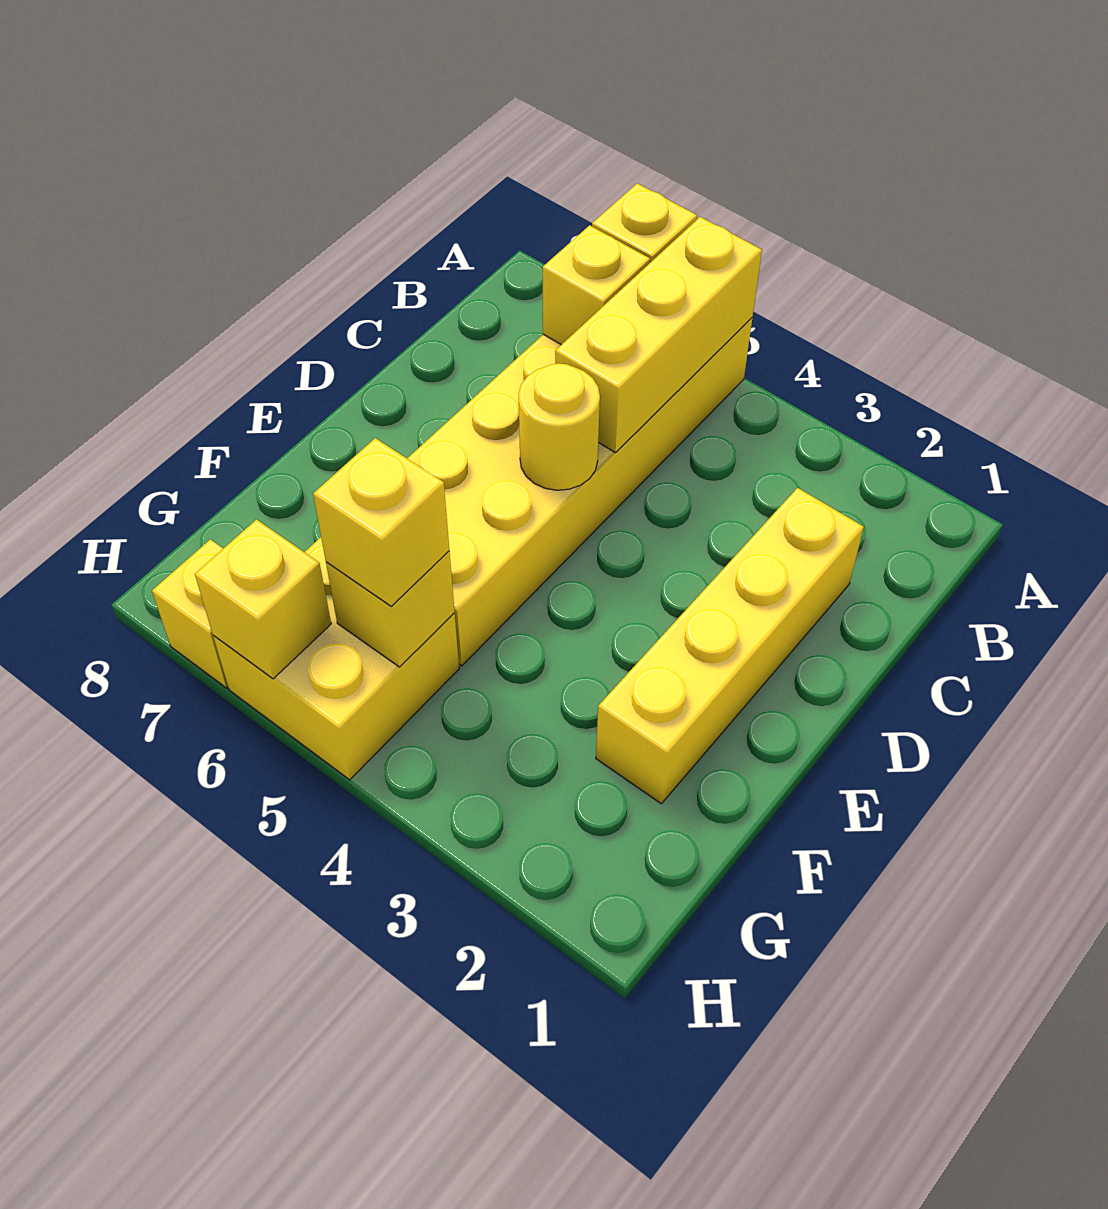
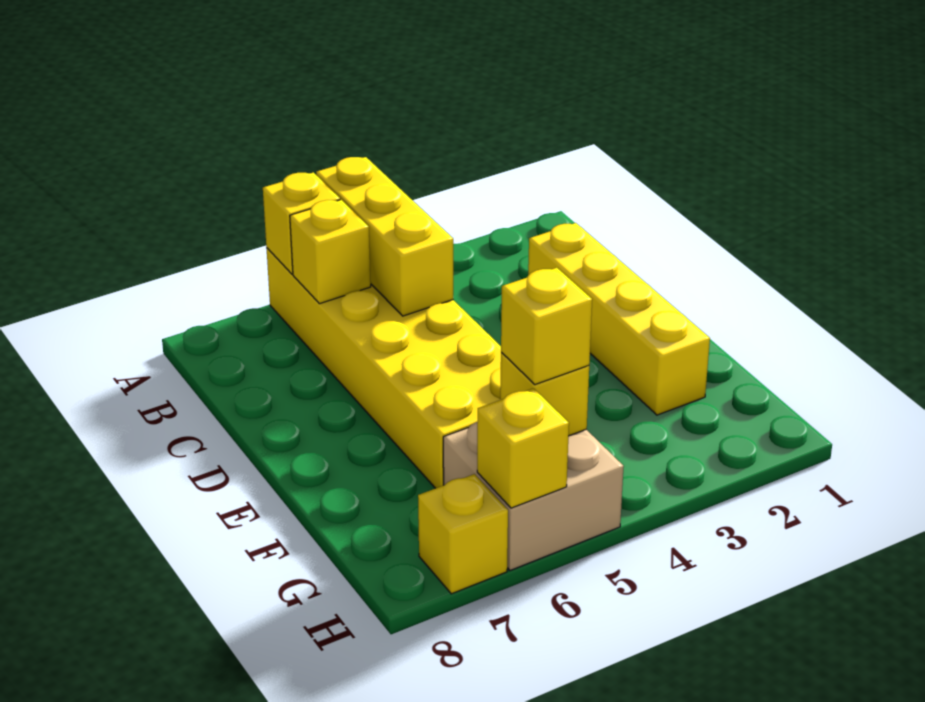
yellow 1x1 round brick [519,363,600,490] -> none
yellow 2x2 brick [213,537,459,780] -> tan 2x2 brick [443,422,624,570]

